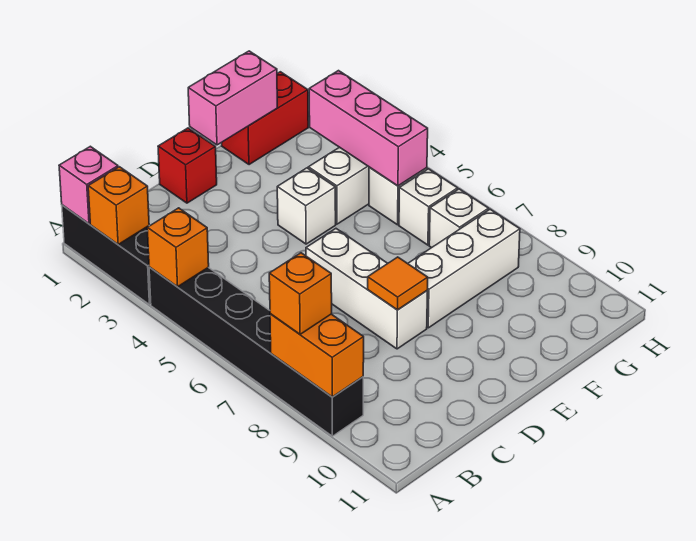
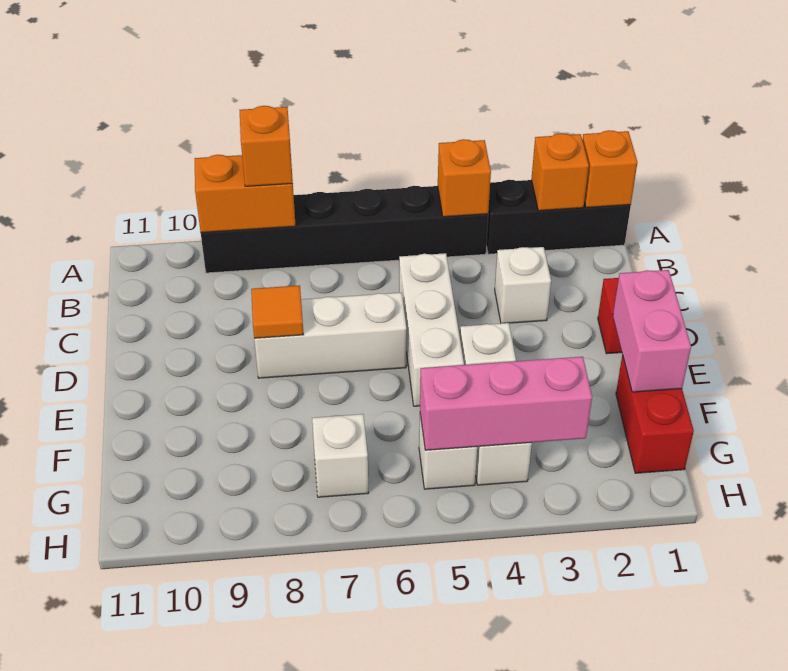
pink 1x1 brick [59,146,118,224] -> orange 1x1 brick [582,130,637,207]
white 1x3 brick [408,209,520,328] -> white 1x3 brick moved to [399,253,464,406]
white 1x1 brick [399,169,458,245] -> white 1x1 brick moved to [495,247,551,323]

